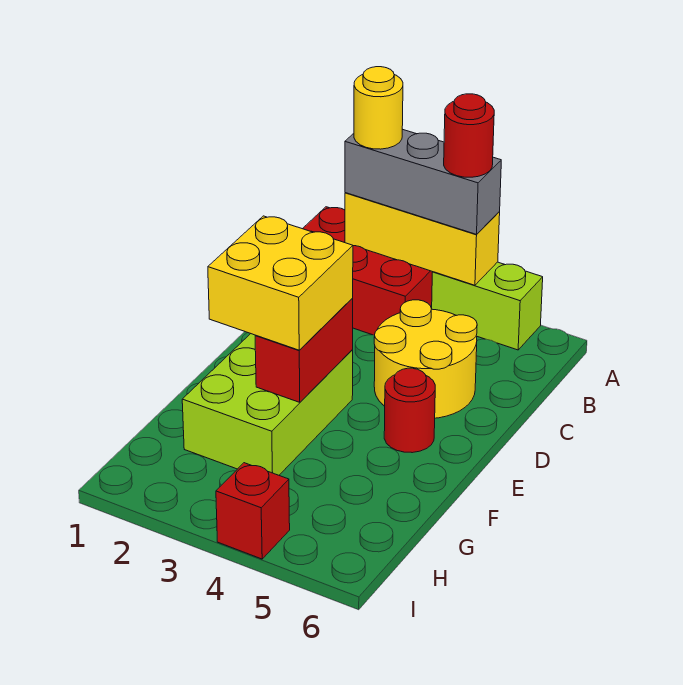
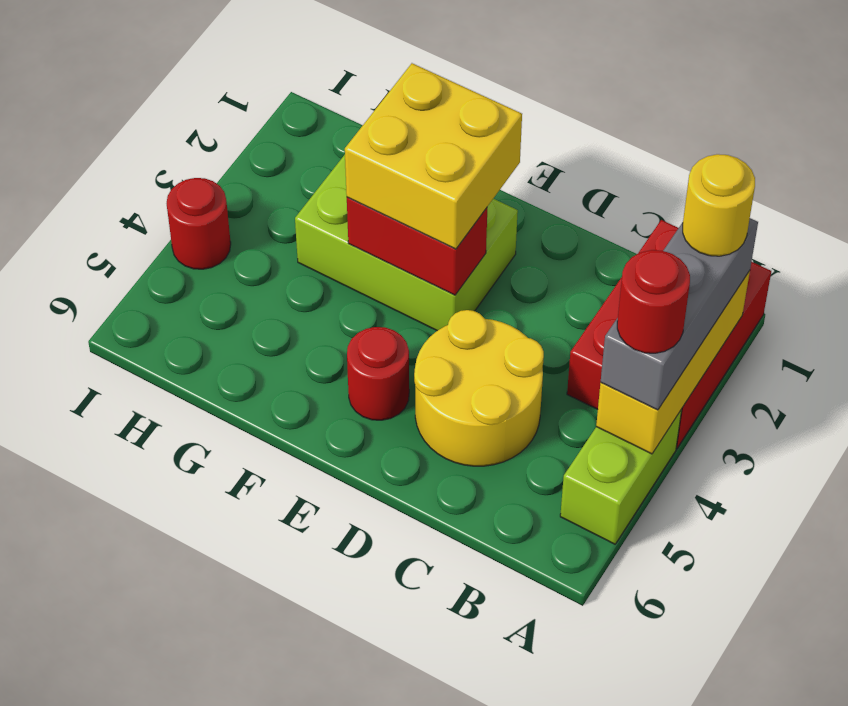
red 1x1 brick [216,463,290,559] -> red 1x1 round brick [167,178,231,269]

